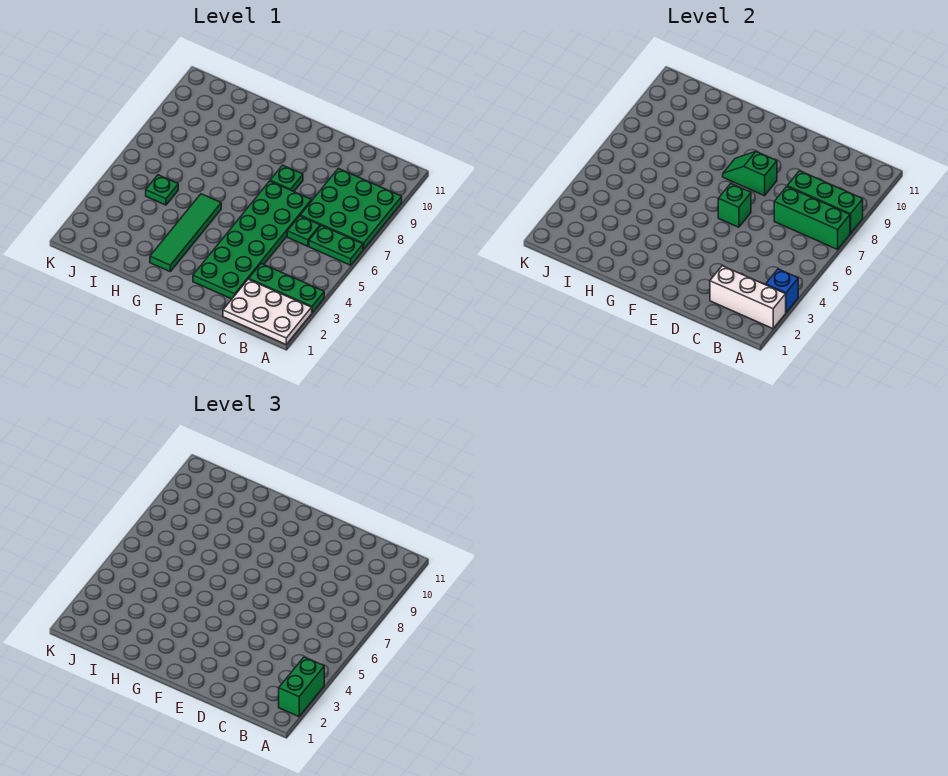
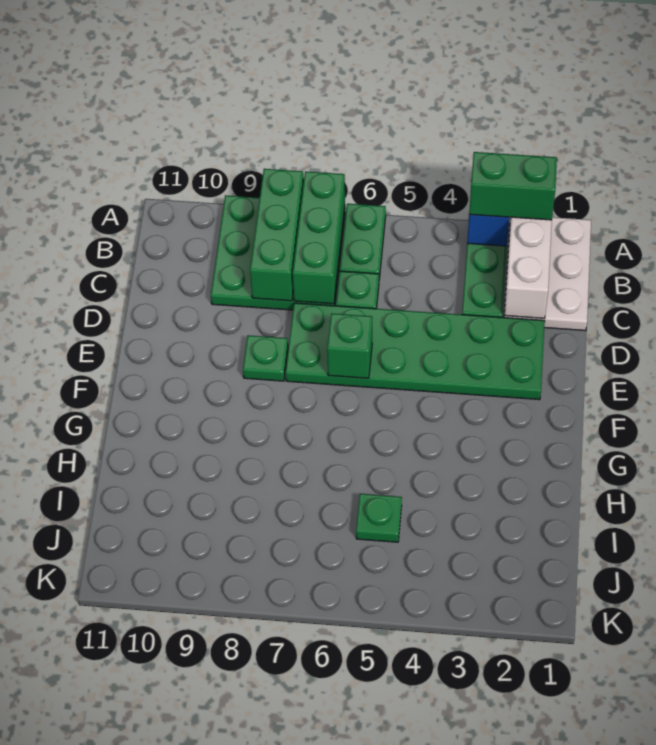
green 1x2 slope [723,152,777,196] -> none
green 1x4 tile [150,194,221,271] -> none

